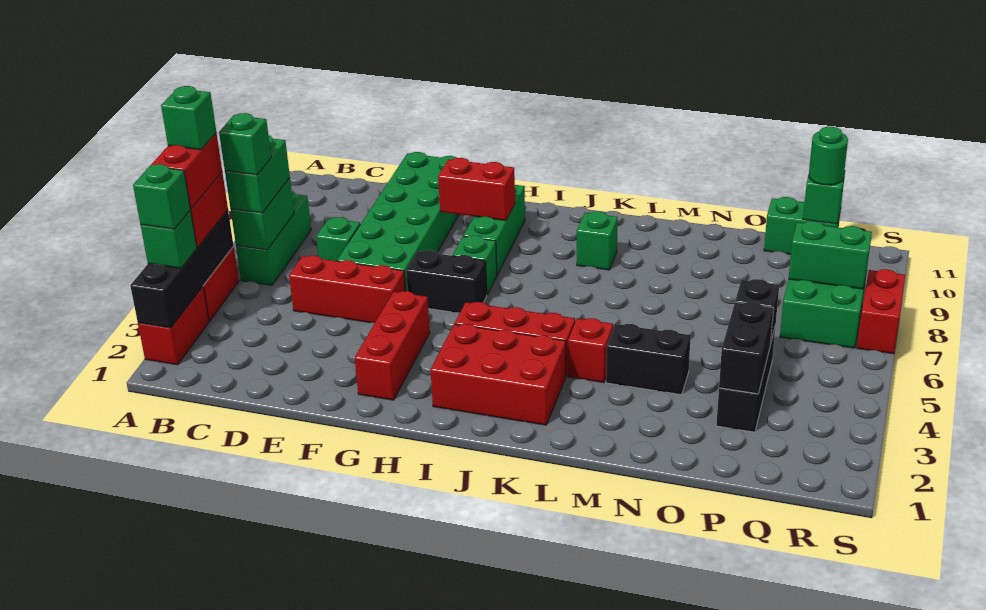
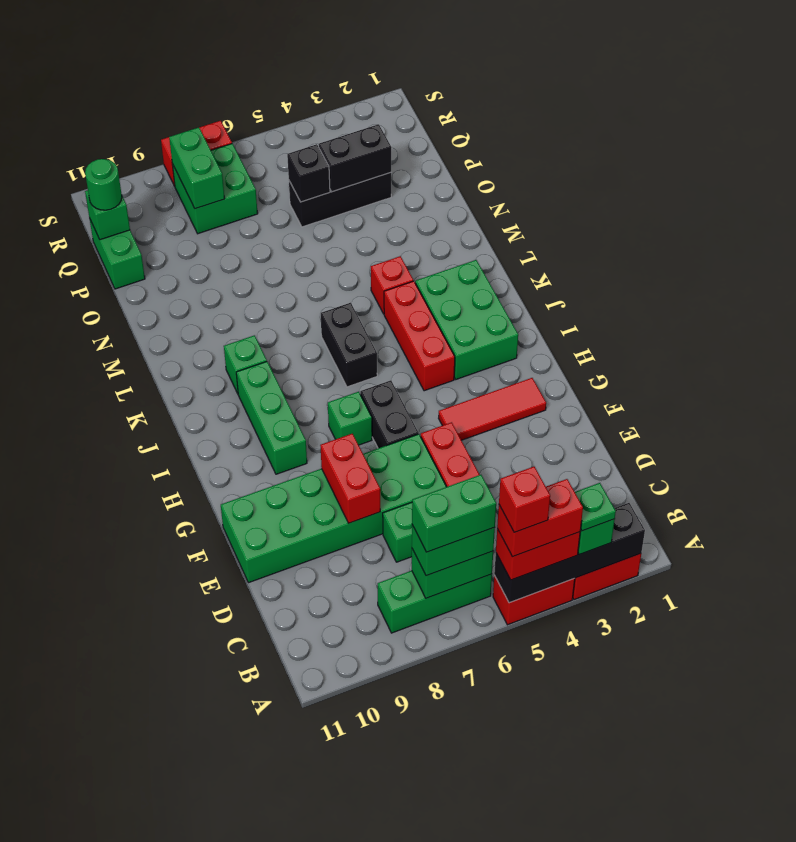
green 1x1 brick [133,164,190,229] -> green 1x1 plate [575,483,616,531]
green 1x1 brick [161,86,216,150] -> red 1x1 brick [499,467,550,532]
green 1x1 brick [219,113,271,175] -> green 1x2 brick [412,475,496,552]
red 1x3 brick [355,291,430,400] -> red 1x3 tile [439,378,546,440]
red 1x2 brick [438,158,515,221] -> red 1x2 brick moved to [320,434,380,523]
green 1x3 brick [463,185,525,275] -> green 1x3 brick turned to [236,362,307,474]
red 2x3 brick [430,324,566,425] -> green 2x3 brick [415,260,518,379]
black 1x2 brick [606,324,691,395] -> black 1x2 brick moved to [321,303,377,387]

